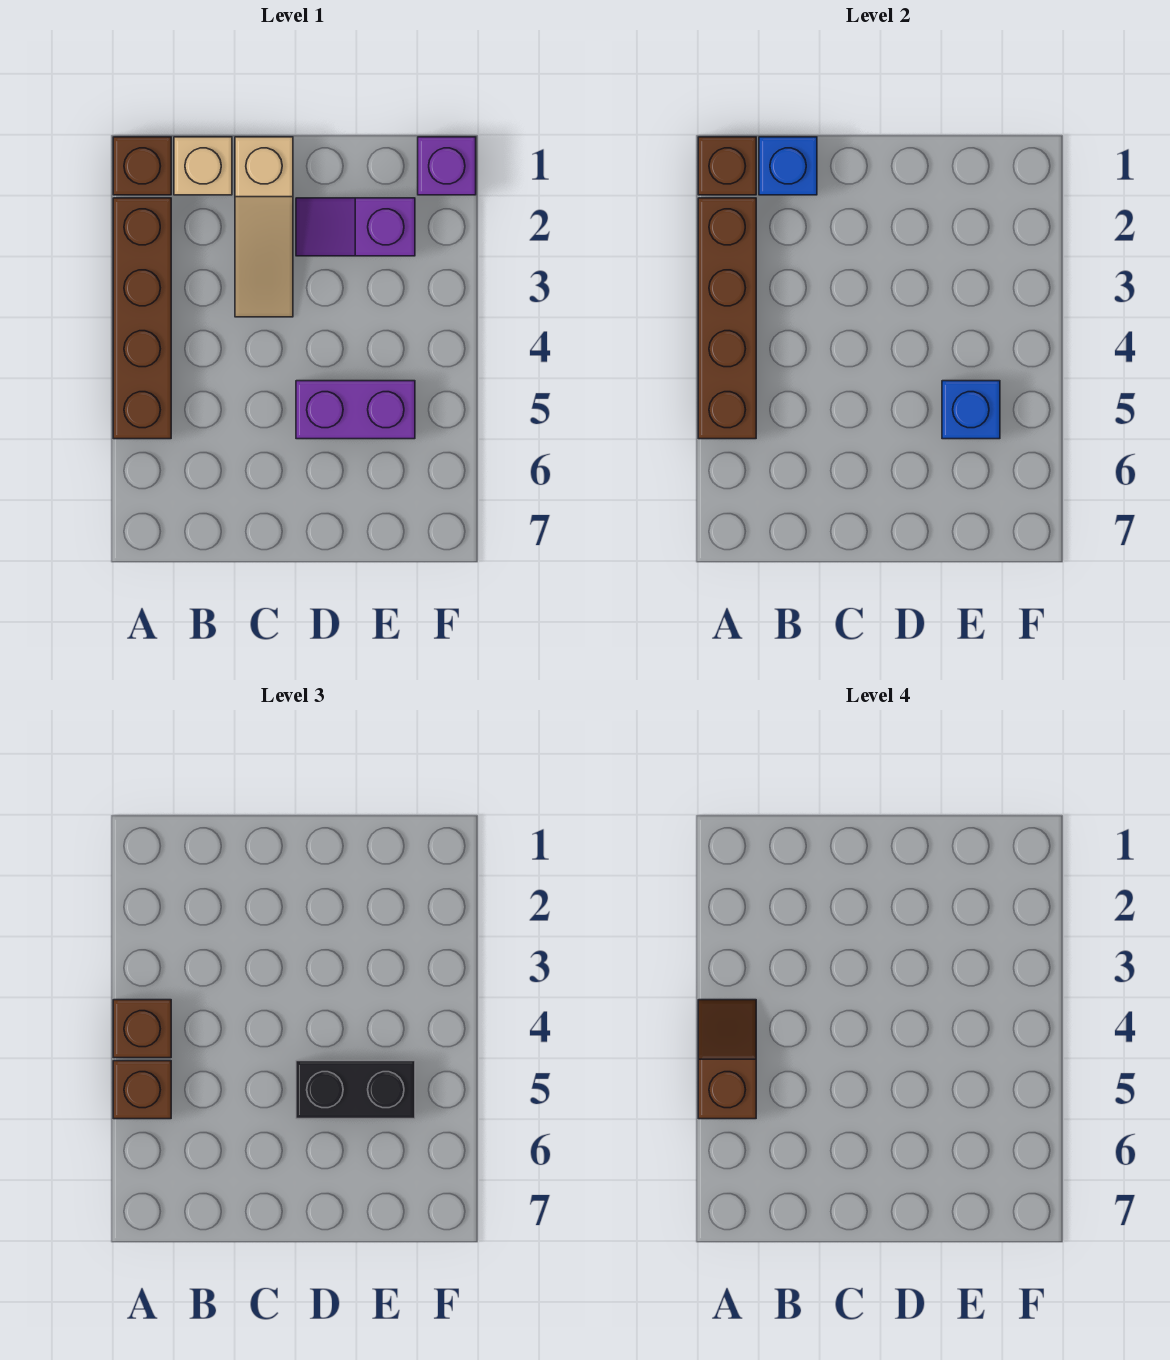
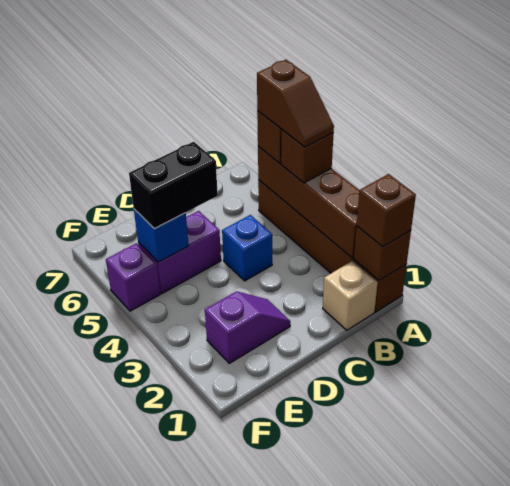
none -> brown 1x1 brick [357,174,416,247]
blue 1x1 brick [759,137,817,195] -> blue 1x1 brick moved to [222,215,272,281]
tan 1x3 slope [235,137,293,317] -> none
purple 1x1 brick [418,137,476,195] -> purple 1x1 brick moved to [106,243,160,311]

